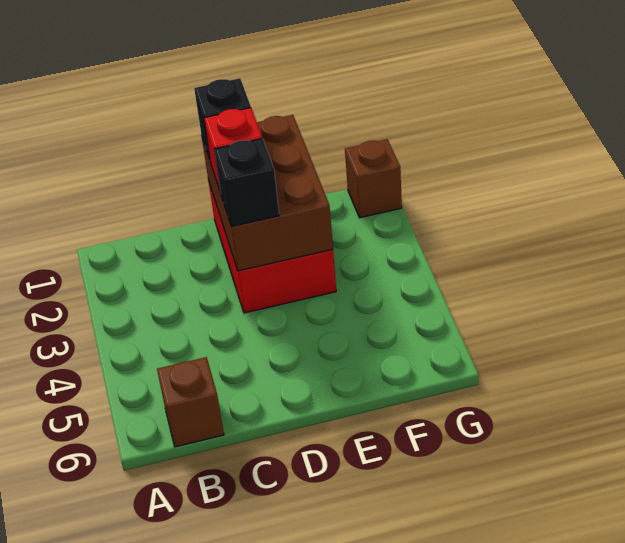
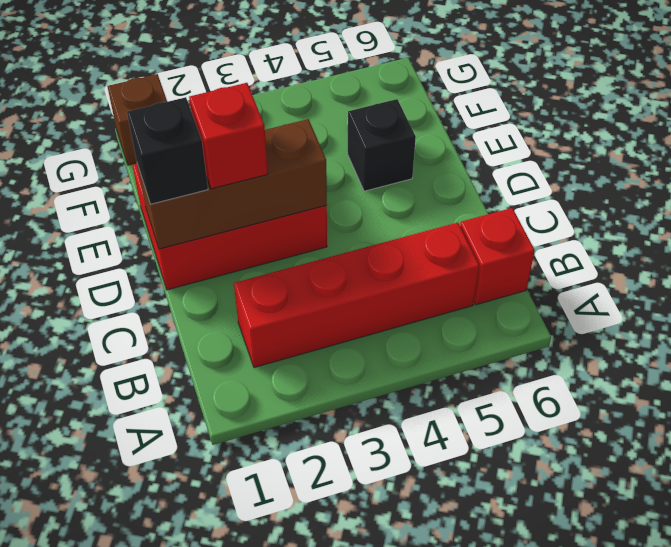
none -> red 1x4 brick [234,223,479,368]
brown 1x1 brick [157,357,224,447] -> red 1x1 brick [460,208,535,305]
brown 2x3 brick [201,115,333,271] -> brown 1x3 brick [137,119,327,249]
black 1x1 brick [214,138,279,227] -> black 1x1 brick moved to [347,99,416,191]

